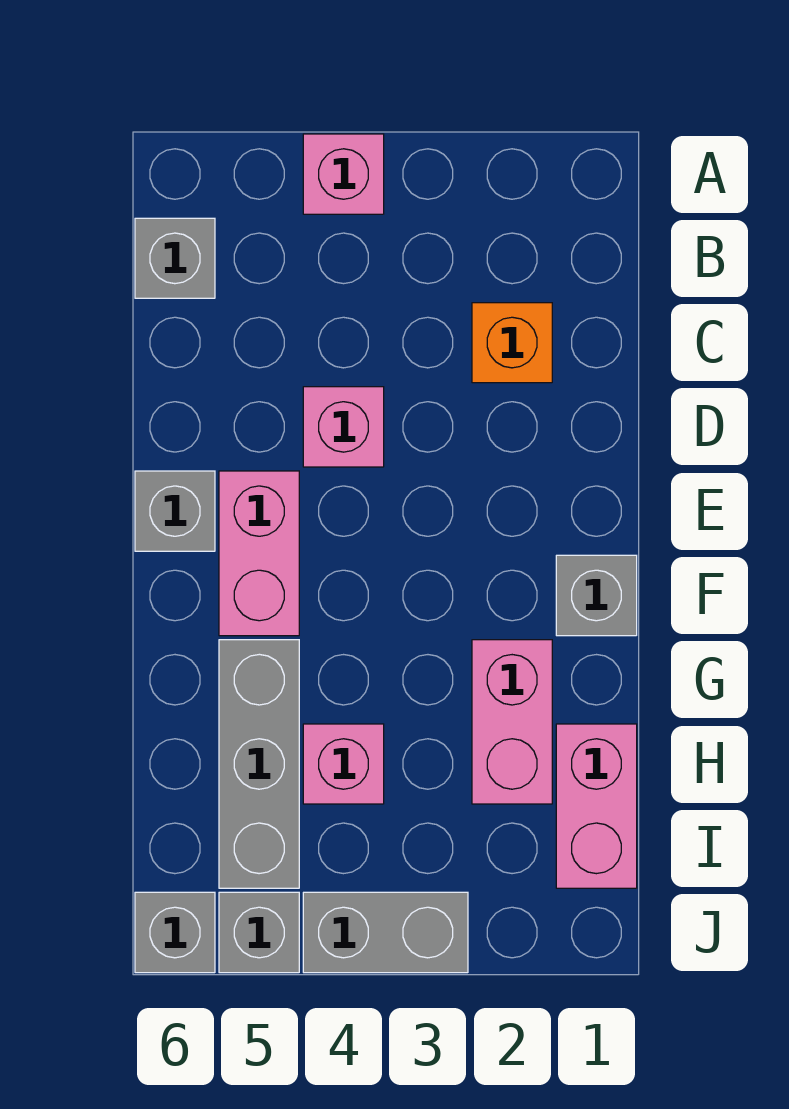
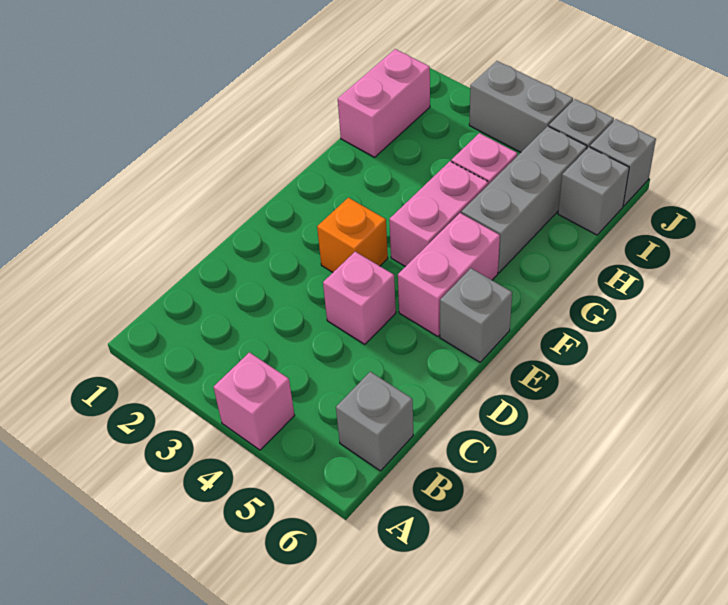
orange 1x1 brick [472,303,552,383] -> orange 1x1 brick moved to [317,198,388,272]
grey 1x1 brick [556,555,637,636] -> grey 1x1 brick moved to [558,147,629,235]
pink 1x2 brick [472,640,552,804] -> pink 1x2 brick moved to [389,161,488,267]

